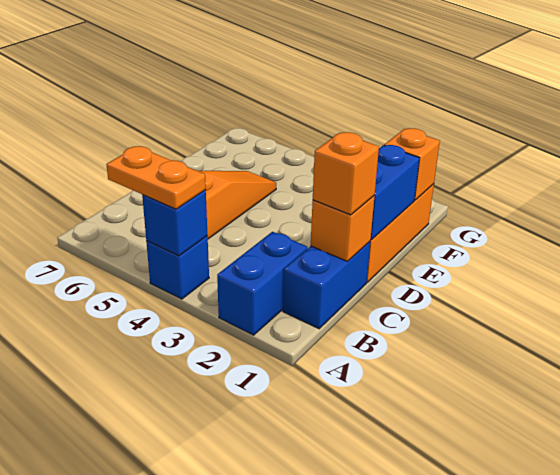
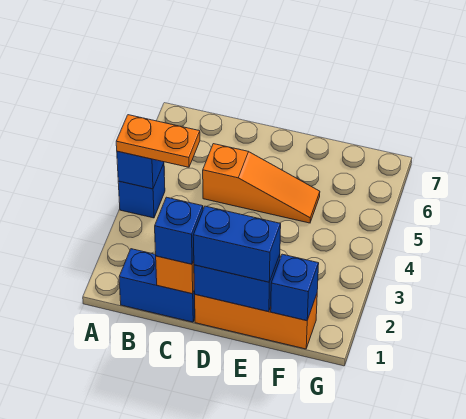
blue 1x2 brick [217,232,307,335] -> blue 1x2 brick moved to [193,206,281,282]
orange 1x2 plate [106,146,206,209] -> orange 1x2 plate turned to [116,115,200,167]
orange 1x1 brick [313,132,379,215] -> blue 1x1 brick [155,197,203,264]
orange 1x1 brick [384,128,440,200] -> blue 1x1 brick [271,254,319,321]

